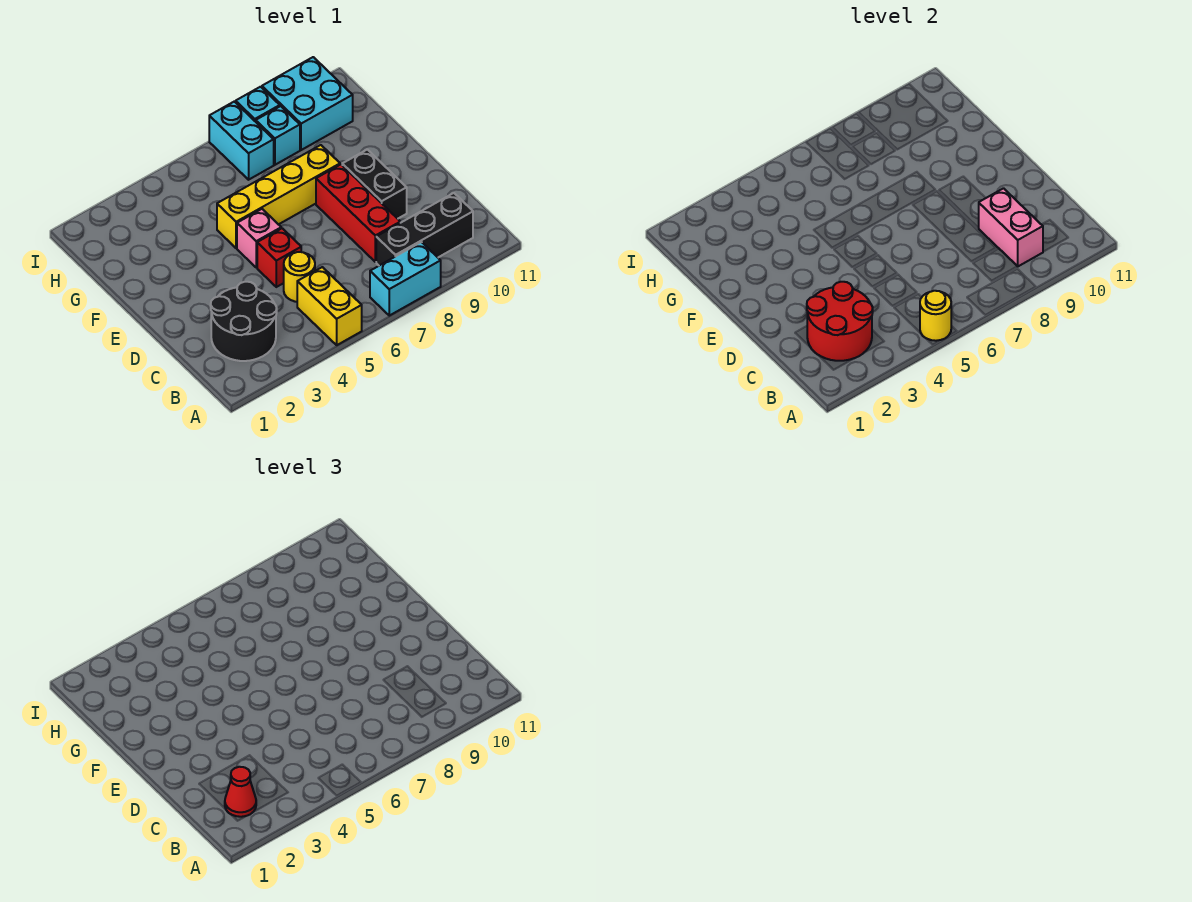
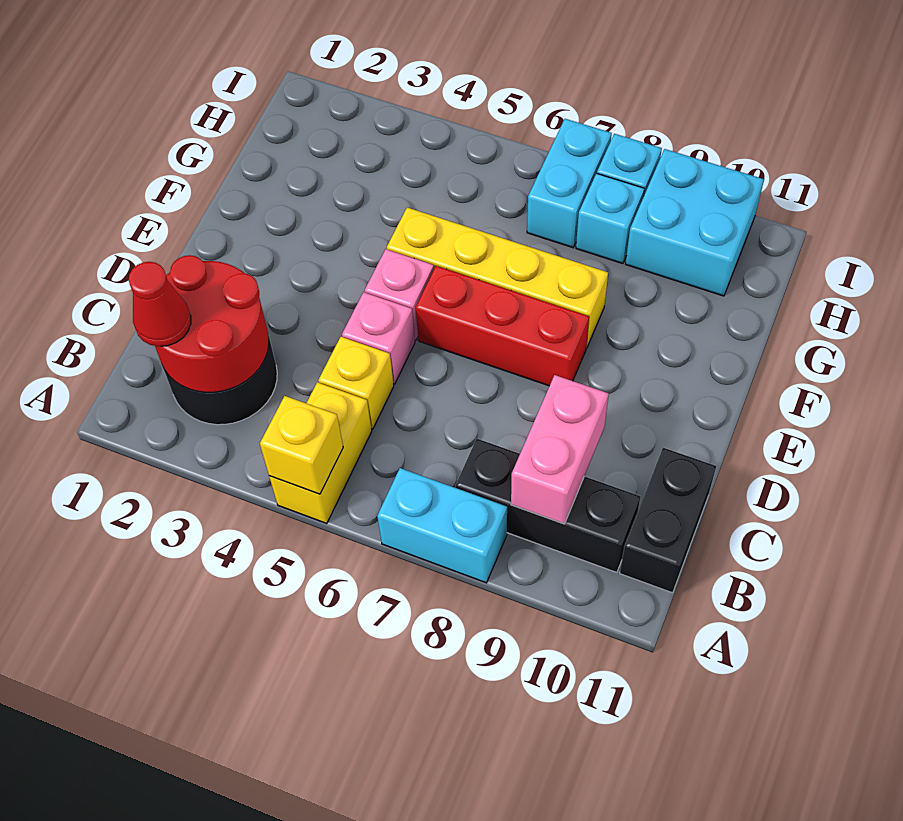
yellow 1x1 round brick [920,291,951,341] -> yellow 1x1 brick [260,396,343,494]
yellow 1x1 round brick [284,252,315,302] -> yellow 1x1 brick [318,337,394,429]
red 1x3 brick [316,165,400,262] -> red 1x3 brick turned to [416,266,589,386]
red 1x1 brick [257,228,301,287] -> pink 1x1 brick [342,292,415,384]
black 1x2 brick [342,149,407,219] -> black 1x2 brick moved to [620,448,716,593]

